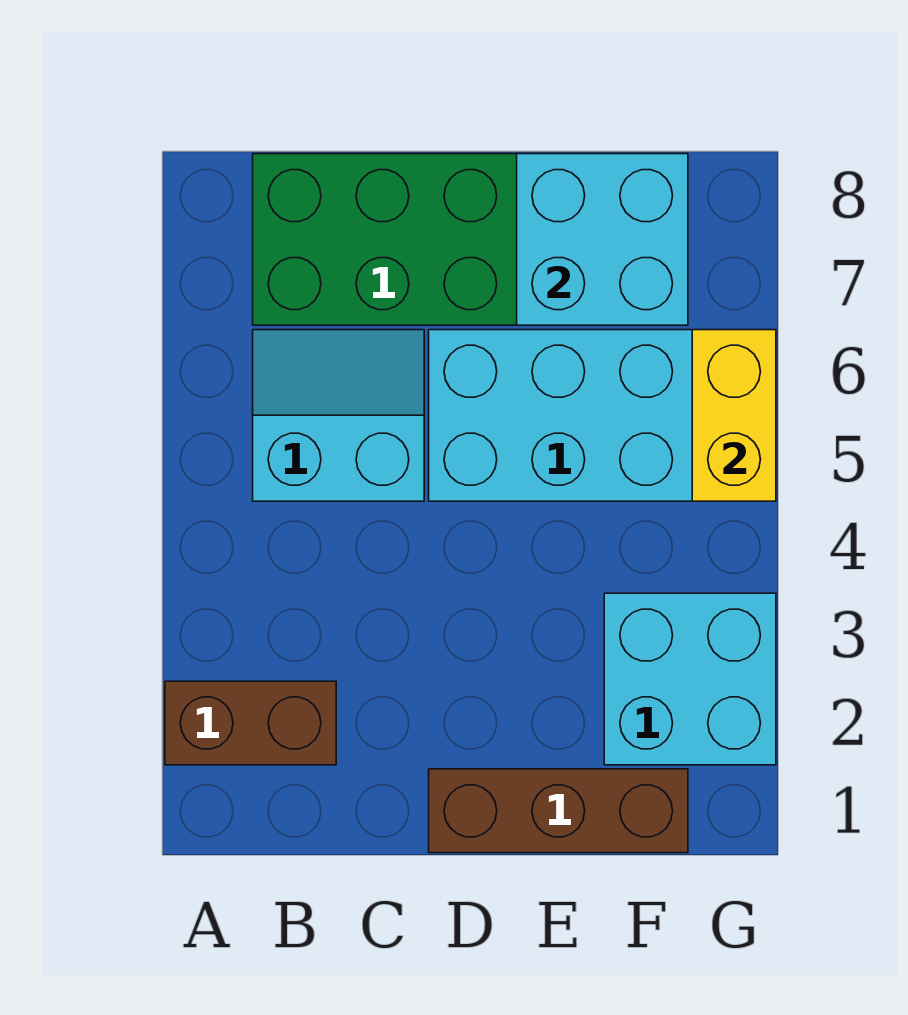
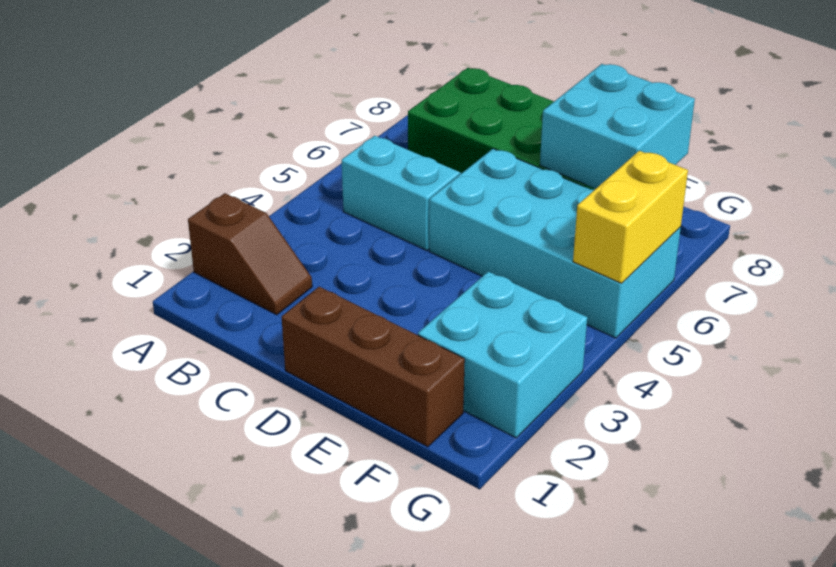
brown 1x2 brick [165,681,336,765] -> brown 1x2 slope [188,193,312,315]

